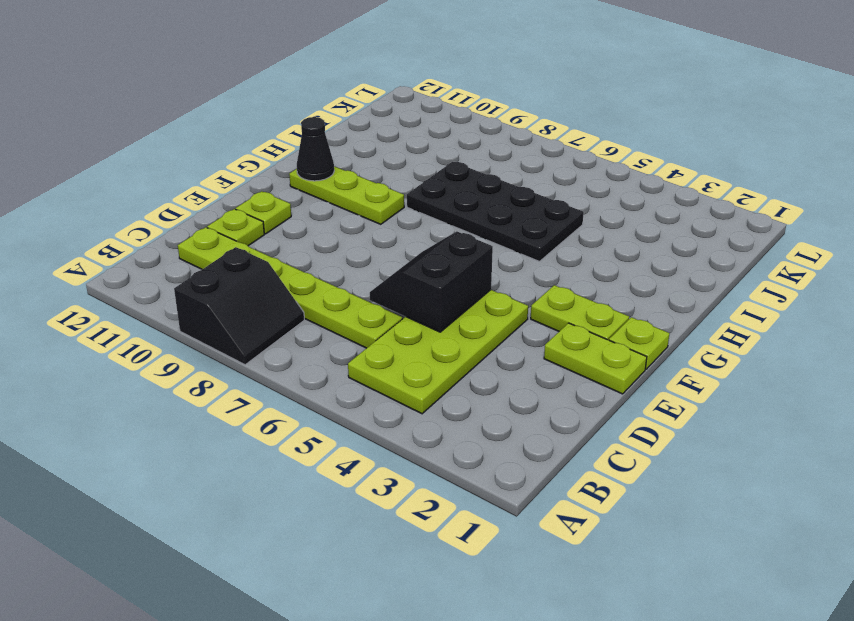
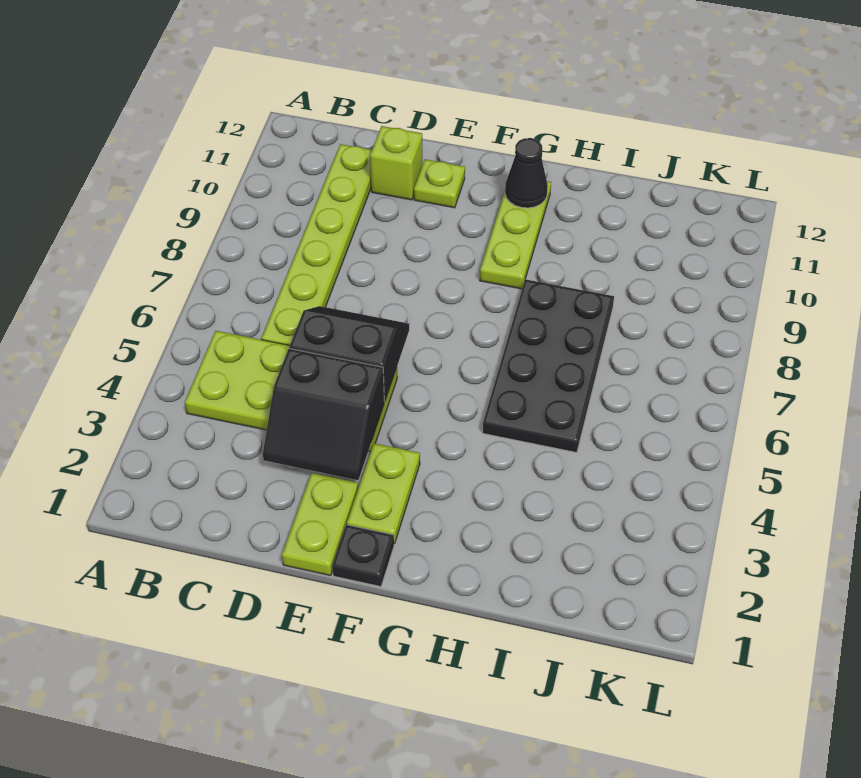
black 2x2 slope [174,247,304,365] -> black 2x2 slope moved to [263,349,384,480]
lime 1x1 plate [207,209,264,246] -> lime 1x1 brick [370,126,422,200]
lime 1x1 plate [609,317,670,369] -> black 1x1 plate [332,525,394,587]

